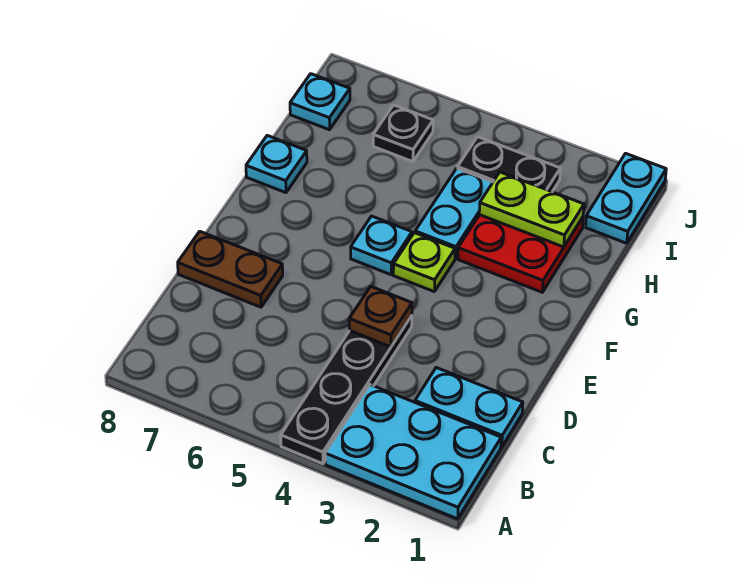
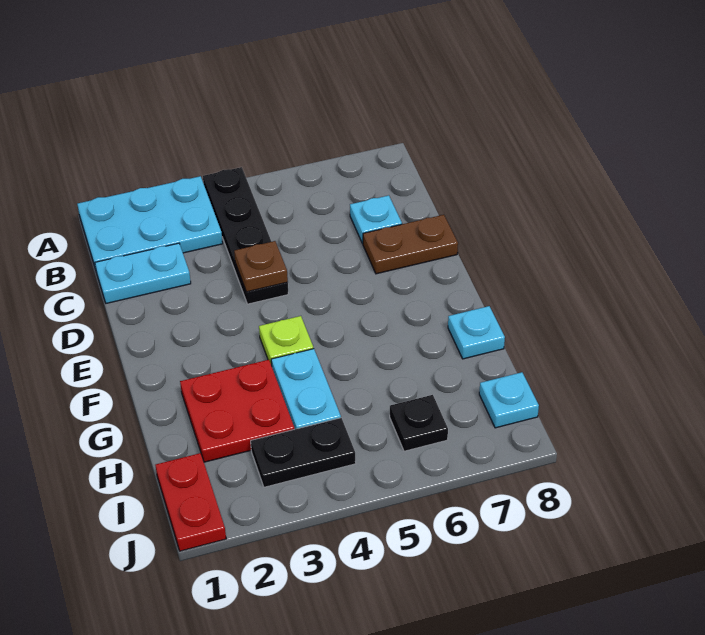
cyan 1x1 plate [351,216,412,275] -> cyan 1x1 plate moved to [350,195,402,244]
lime 1x2 plate [479,172,584,247] -> none
cyan 1x2 plate [586,153,666,243] -> red 1x2 plate [155,453,226,551]

